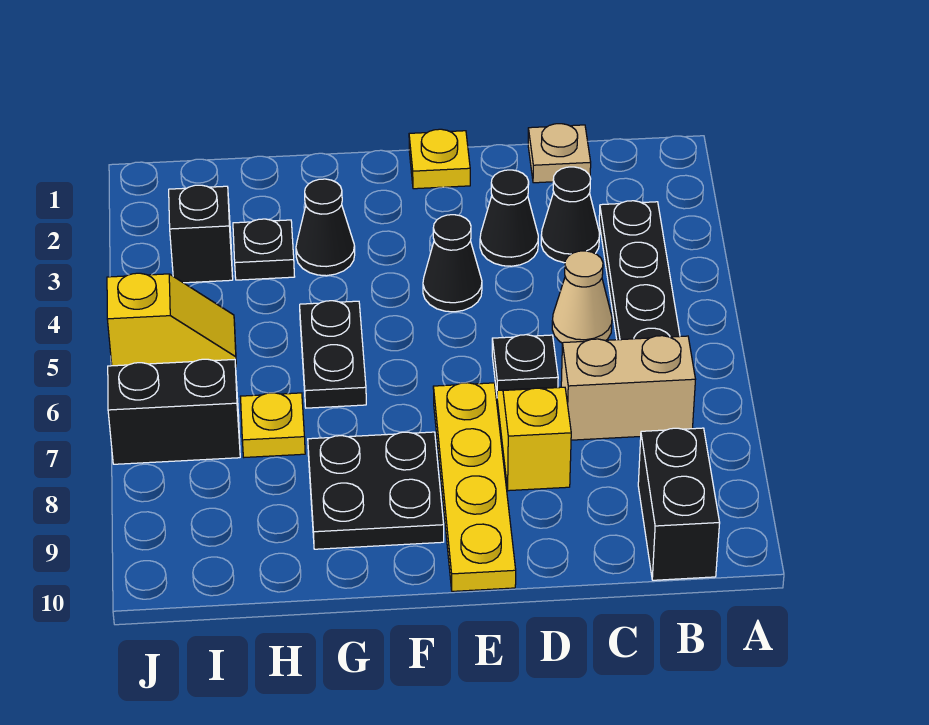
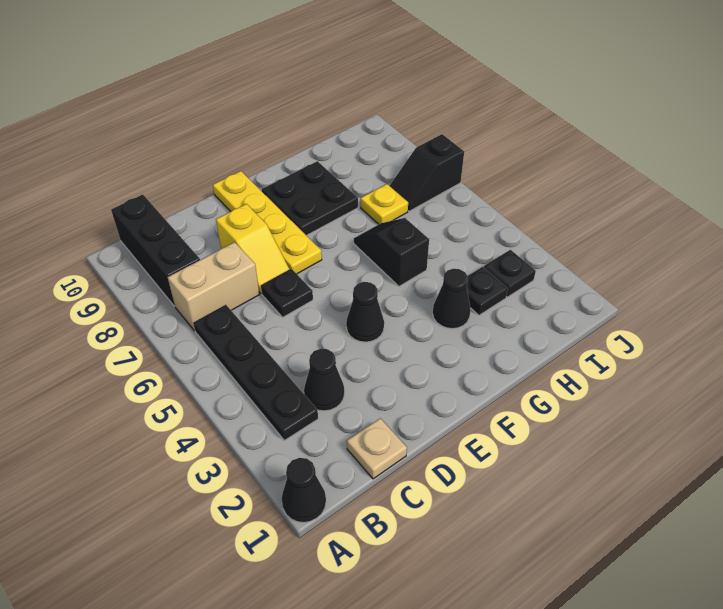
black 1x2 brick [638,428,720,580] -> black 1x3 brick [111,195,200,306]
tan 1x1 cone [552,251,612,343] -> none
black 1x1 cone [480,170,538,266] -> black 1x1 cone moved to [282,458,326,523]
yellow 1x1 plate [409,129,470,189] -> none
black 1x2 plate [300,301,366,408] -> black 1x2 slope [354,218,429,286]
black 1x1 brick [169,185,233,283] -> black 1x1 plate [484,250,536,297]
yellow 1x2 slope [107,273,236,366] -> none
black 1x2 brick [108,359,240,464] -> black 1x2 slope [390,134,464,211]

